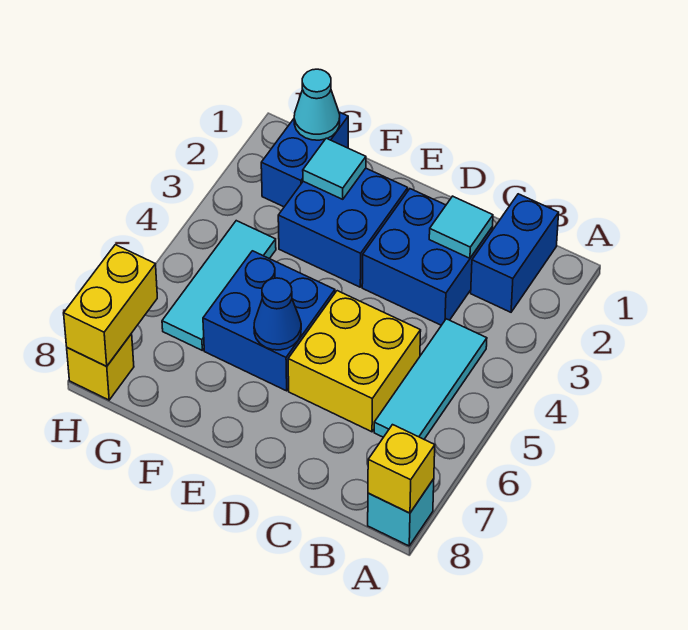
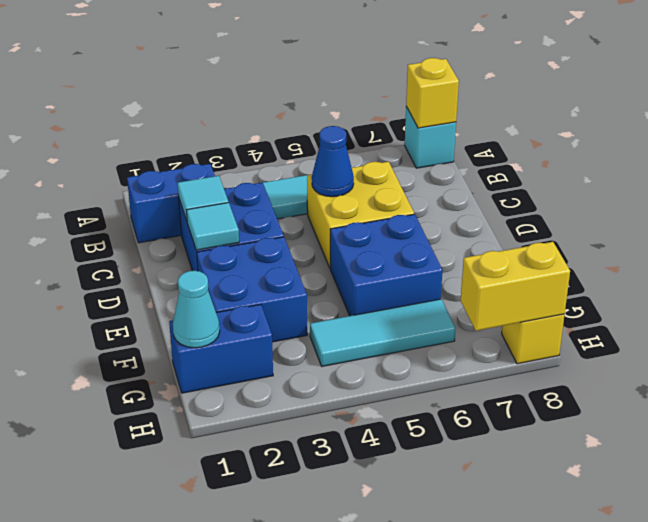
blue 1x1 cone [254,278,301,350] -> blue 1x1 cone moved to [312,126,354,197]
cyan 1x1 tile [303,138,366,199] -> cyan 1x1 tile moved to [187,202,239,250]

